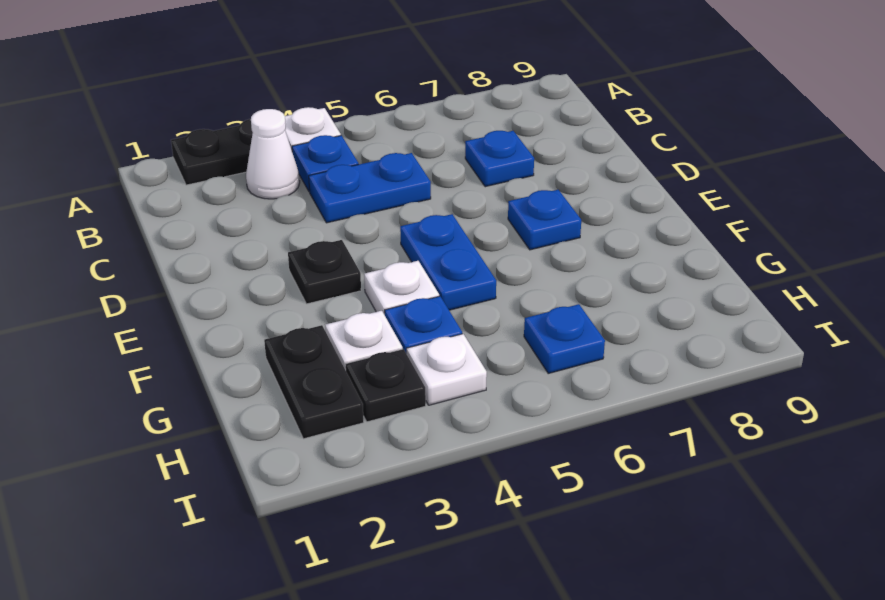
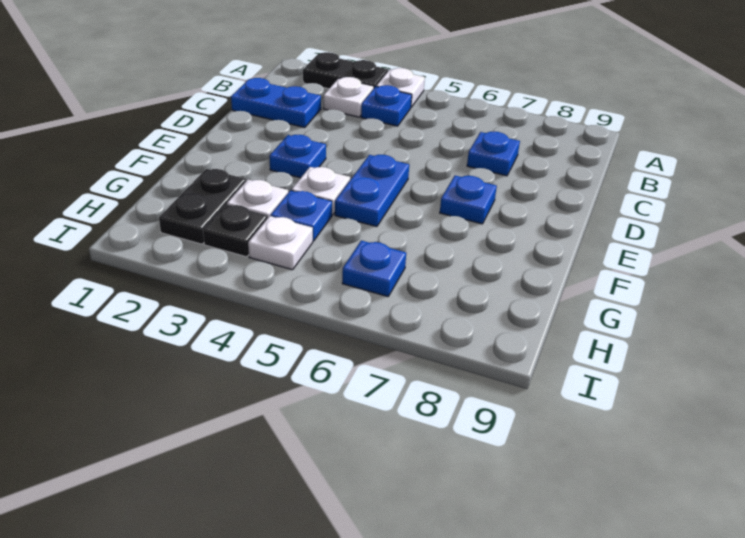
white 1x1 cone [246,109,300,199] -> white 1x1 plate [323,77,374,117]
blue 1x2 plate [309,153,431,223] -> blue 1x2 plate moved to [231,78,321,128]
black 1x1 plate [288,240,361,304] -> blue 1x1 plate [269,135,326,178]

